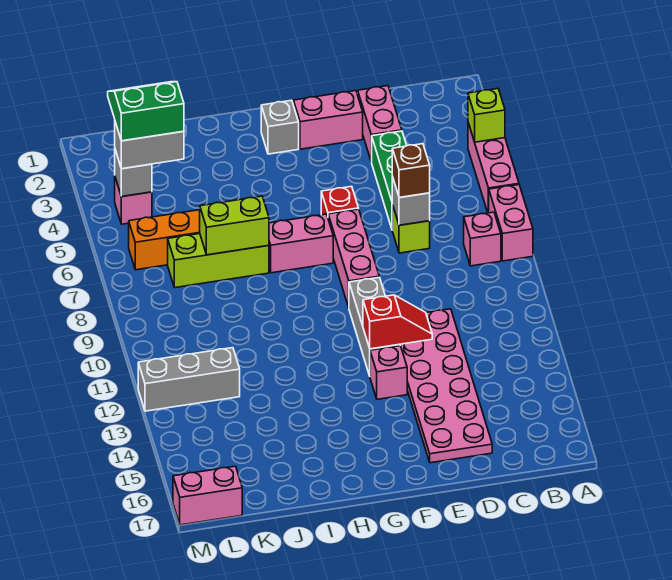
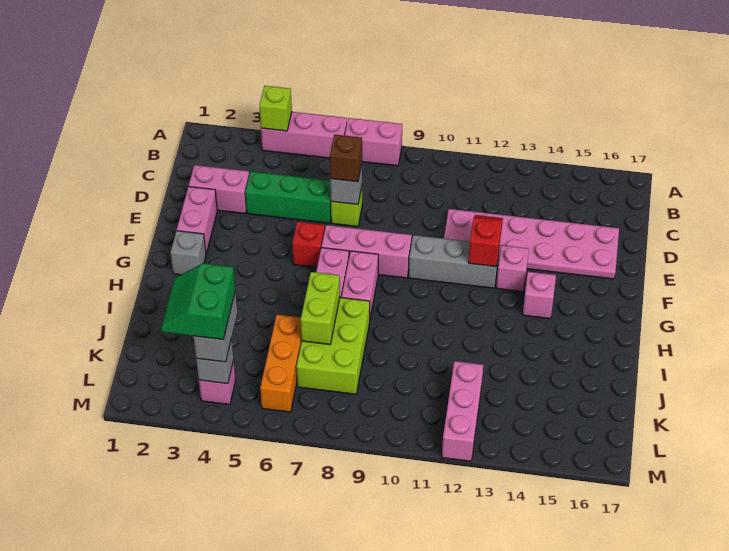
pink 1x1 brick [464,212,501,266] -> pink 1x1 brick moved to [523,272,556,319]
lime 1x3 brick [168,234,269,288] -> lime 2x3 brick [296,298,370,394]
grey 1x3 brick [138,348,240,411] -> pink 1x3 brick [442,361,483,461]
pink 1x2 brick [173,466,242,525] -> pink 1x2 brick moved to [342,251,378,318]

